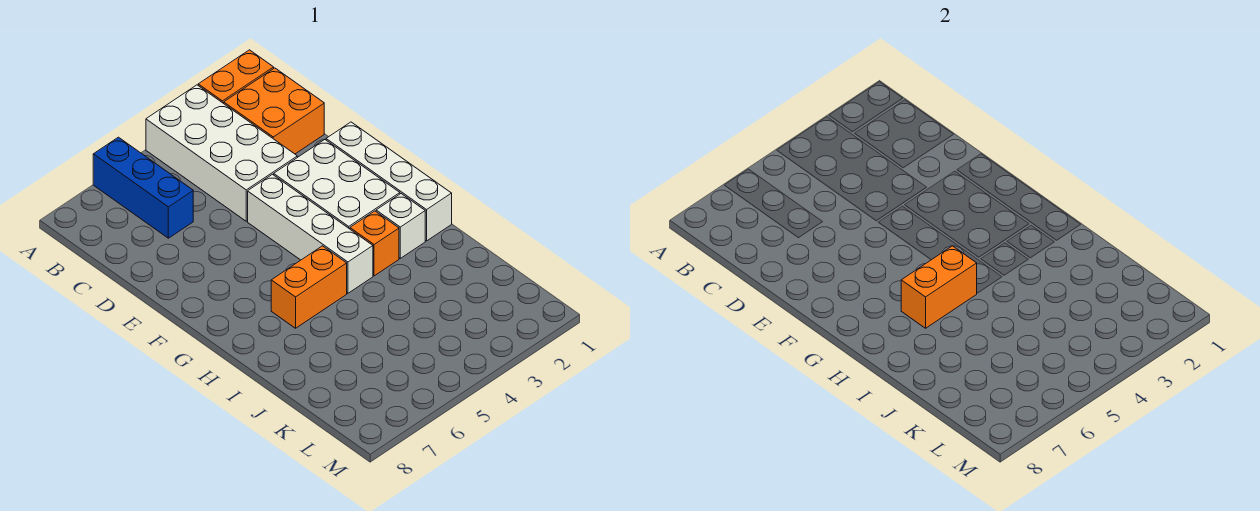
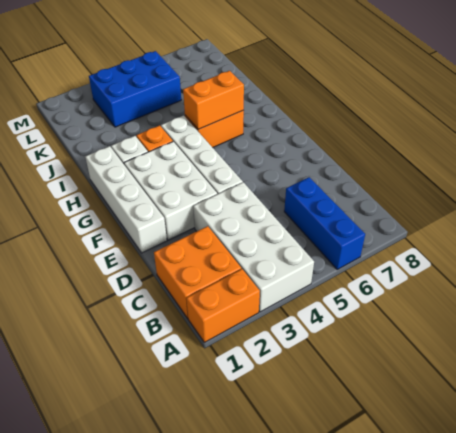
none -> blue 2x3 brick [89,51,181,127]

